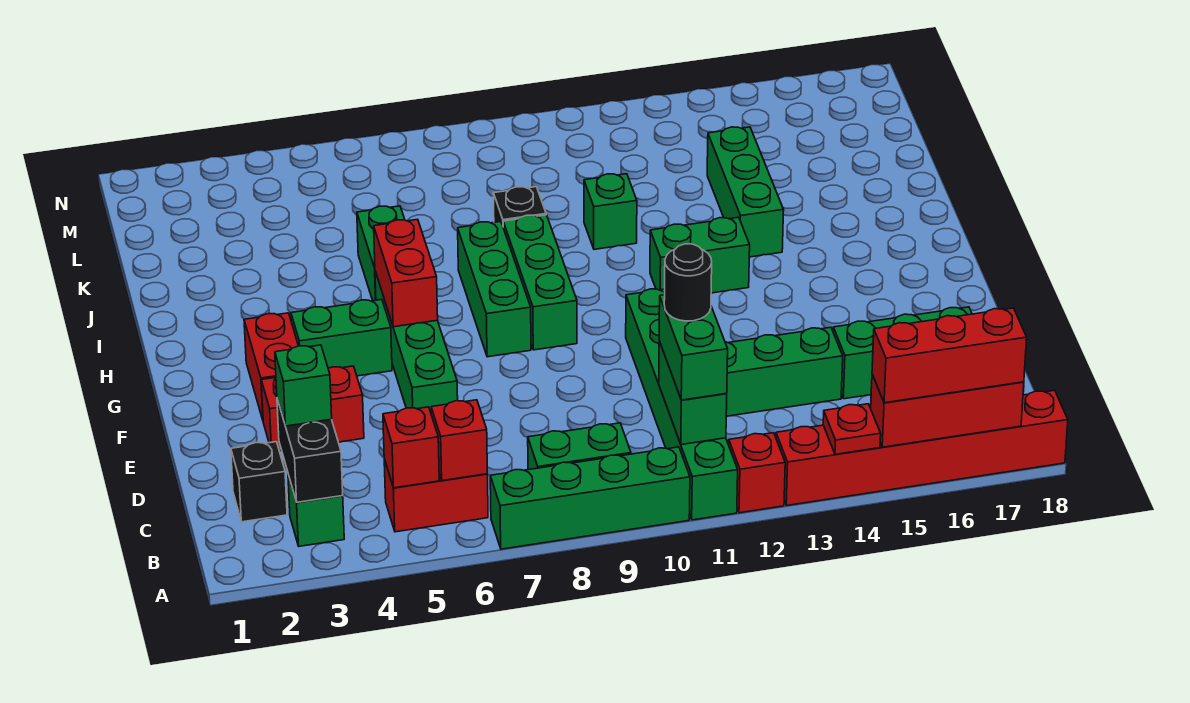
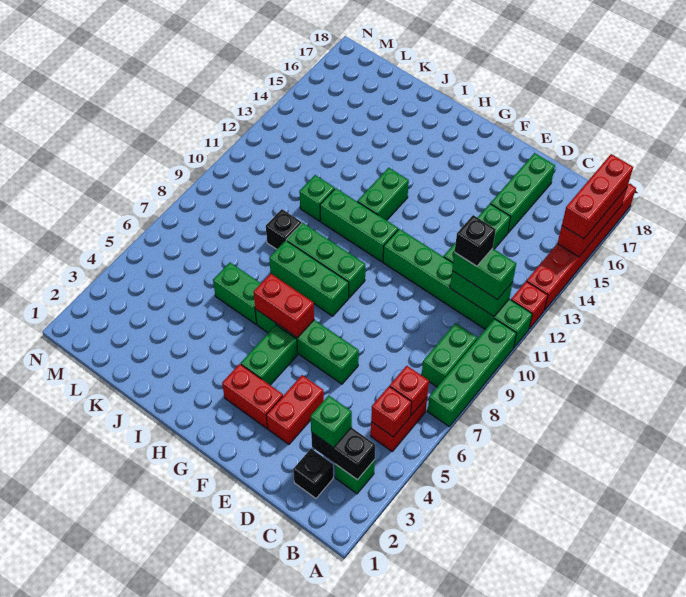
red 1x1 plate [823,404,881,454] -> none
black 1x1 round brick [664,244,712,321] -> black 1x1 brick [455,215,496,266]
green 1x3 brick [707,127,784,257] -> green 1x3 brick moved to [320,188,398,262]

